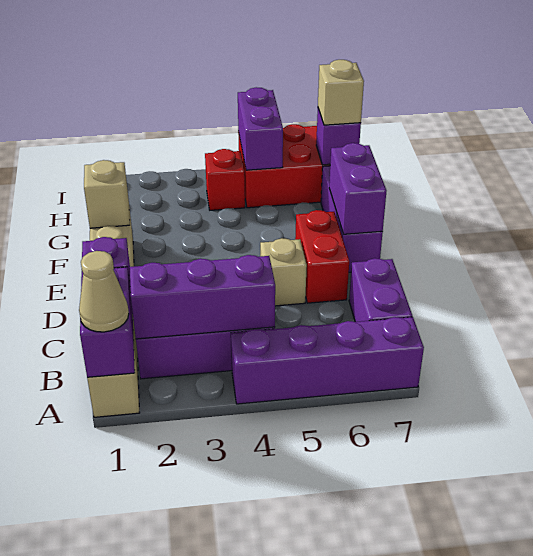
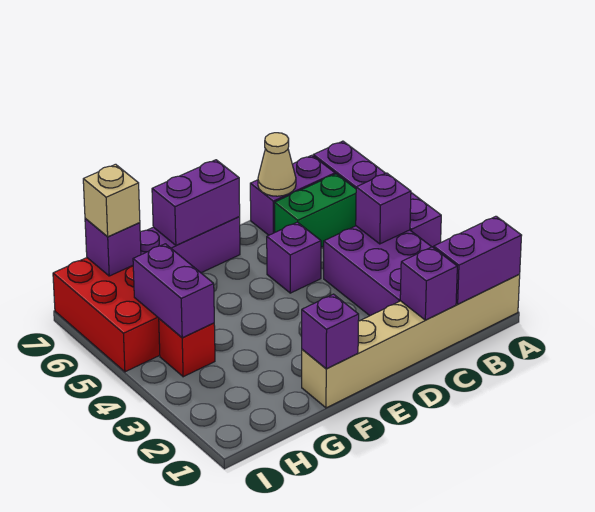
tan 1x1 cone [79,251,129,332] -> tan 1x1 cone moved to [258,133,296,196]
purple 1x3 brick [130,255,275,339] -> purple 1x1 brick [356,173,411,244]
none -> green 1x2 brick [274,174,356,247]
tan 1x1 brick [260,238,307,306] -> purple 1x1 brick [267,222,321,293]
red 1x2 brick [295,210,349,303] -> none
tan 1x1 brick [84,160,130,228] -> purple 1x1 brick [302,294,359,369]
purple 1x2 brick [238,87,283,170] -> purple 1x2 brick turned to [133,244,214,338]

